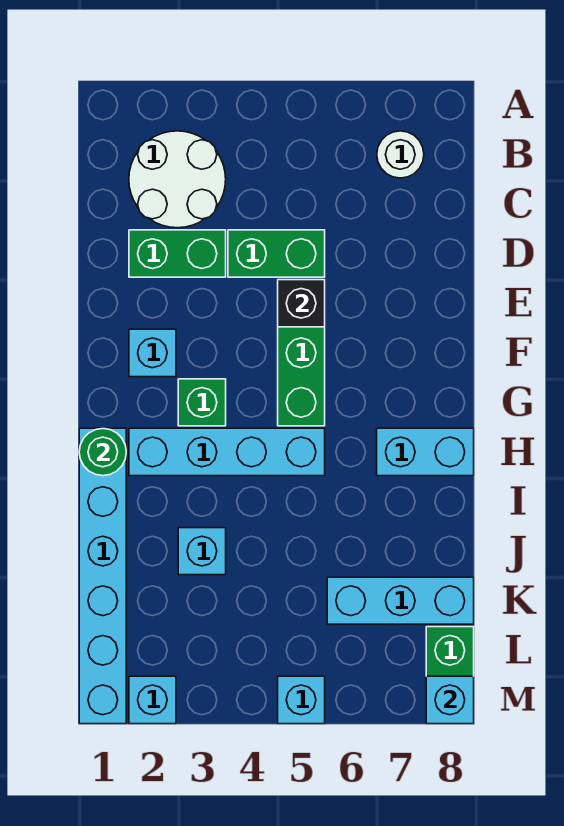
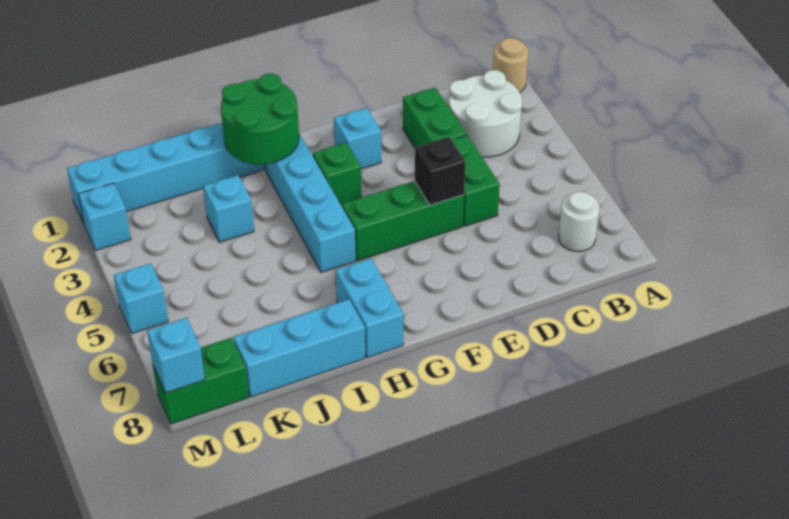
none -> tan 1x1 round brick [493,38,528,92]
green 1x1 round brick [79,428,126,476] -> green 2x2 round brick [221,73,299,164]
cyan 1x3 brick [327,577,474,624] -> cyan 1x3 brick turned to [234,299,365,397]

